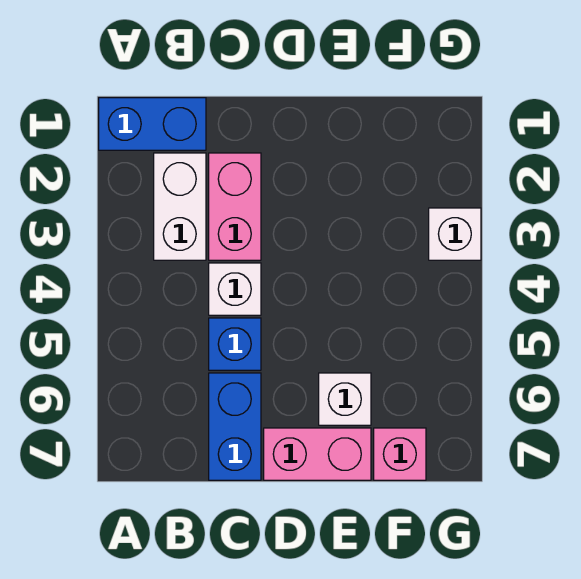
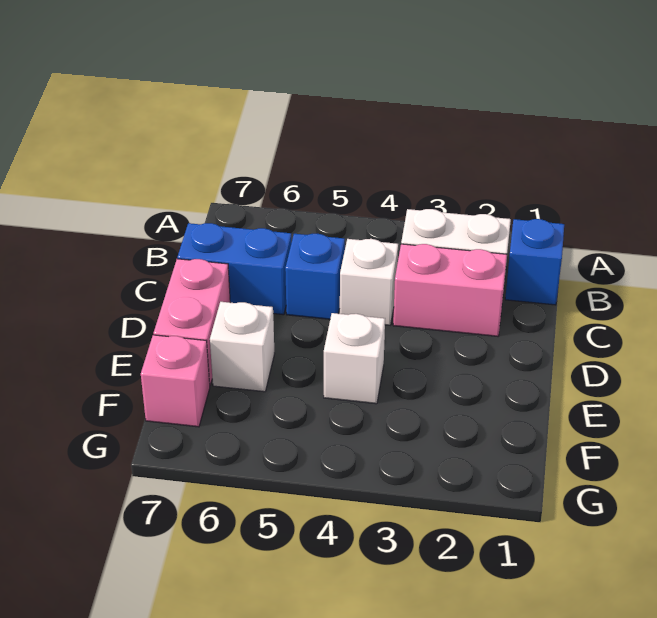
blue 1x2 brick [99,98,206,150] -> blue 1x1 brick [505,219,564,305]
white 1x1 brick [429,208,481,260] -> white 1x1 brick moved to [324,313,385,404]

